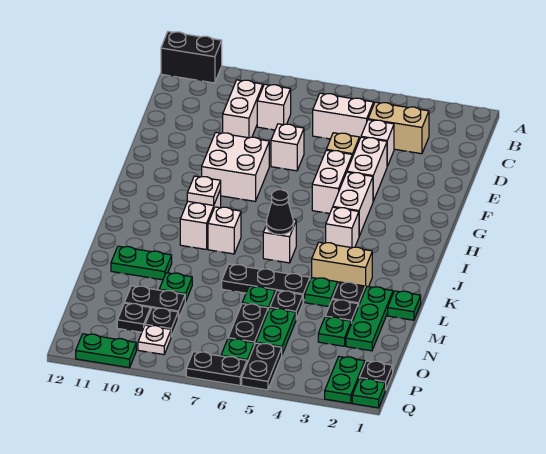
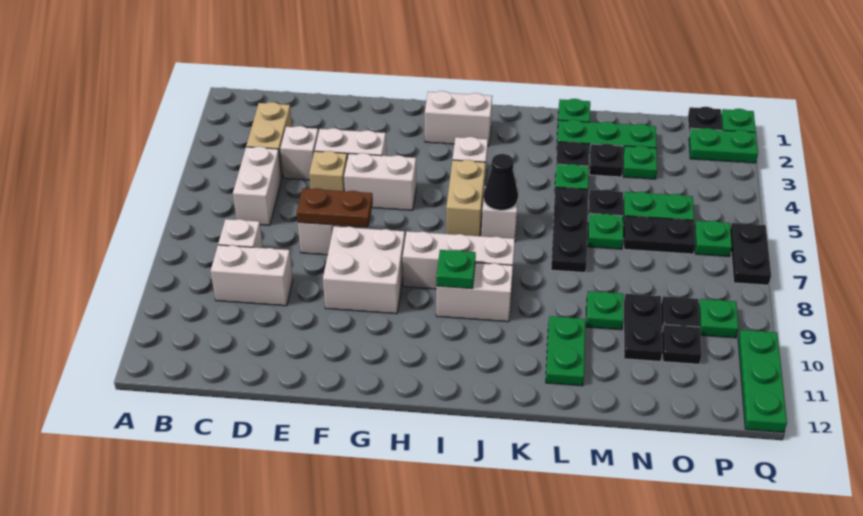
black 1x2 brick [161,32,222,83] -> none
none -> brown 1x2 plate [297,188,373,227]
white 1x2 brick [333,172,373,236] -> white 1x2 brick moved to [425,91,492,146]
white 1x1 plate [187,176,221,205] -> green 1x1 plate [436,250,476,289]
white 1x1 brick [208,207,241,254] -> white 1x3 brick [403,231,515,289]
tan 1x2 brick [312,242,372,289] -> tan 1x2 brick moved to [446,160,485,236]
black 1x2 plate [242,343,282,390] -> none
white 1x1 plate [138,325,171,355] -> green 1x1 plate [699,299,739,338]
green 1x2 plate [76,334,136,368] -> green 1x3 plate [738,330,787,432]

